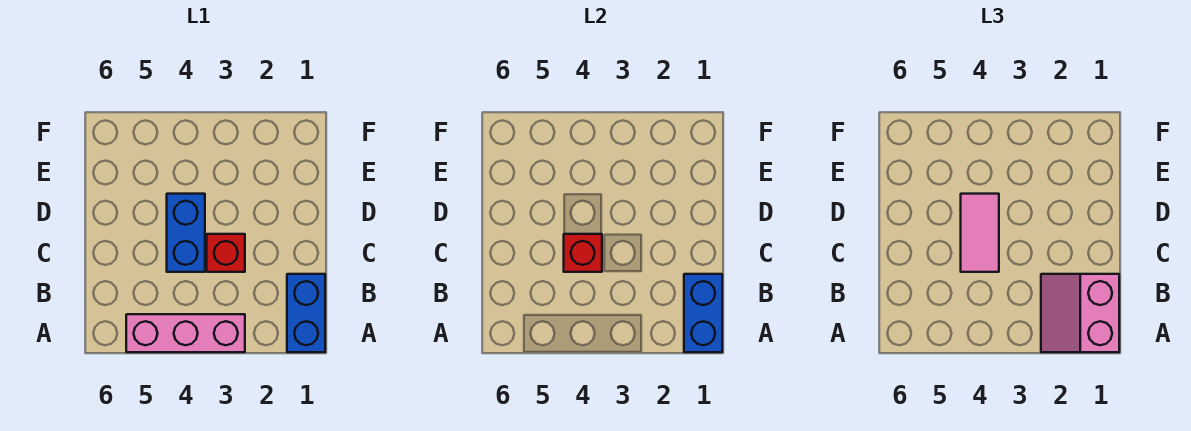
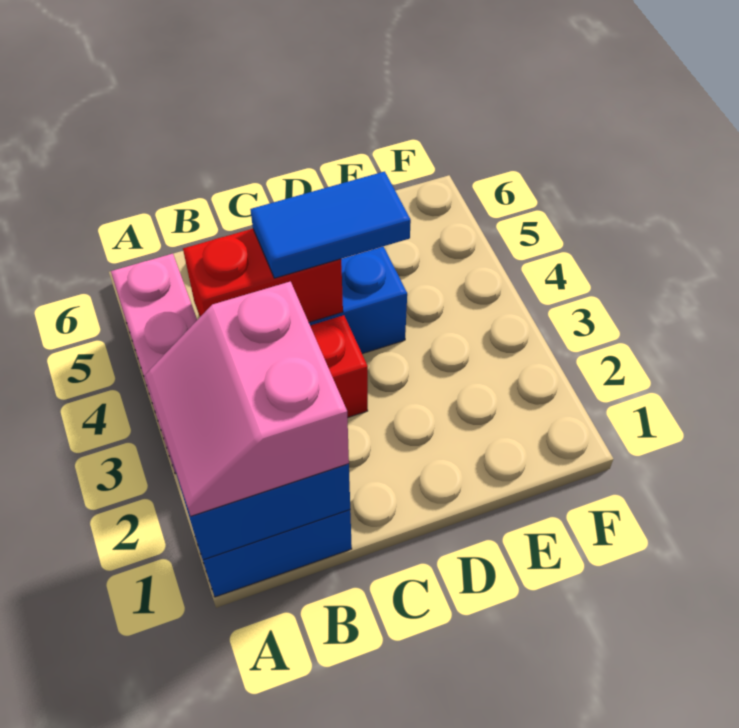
pink 2x2 slope [1041,274,1119,352] -> pink 2x2 slope turned to [145,282,349,516]
red 1x1 brick [564,234,602,272] -> red 1x2 brick [183,229,343,322]
pink 1x2 tile [961,194,999,272] -> blue 1x2 tile [250,171,411,278]

